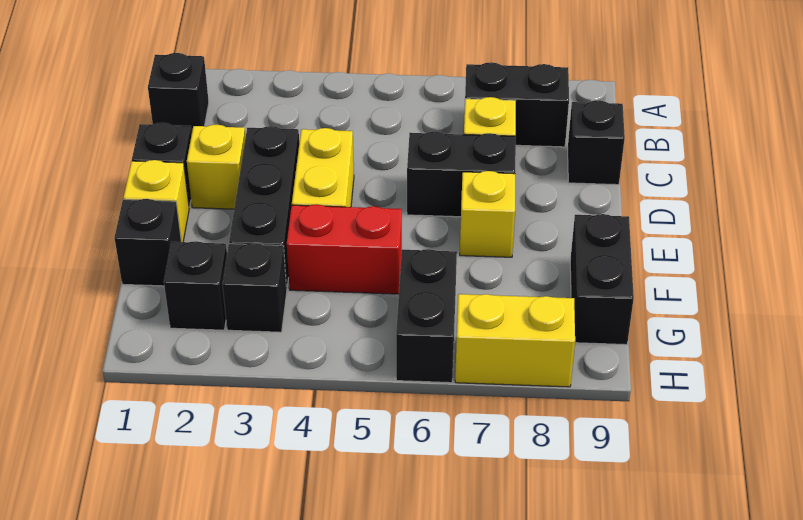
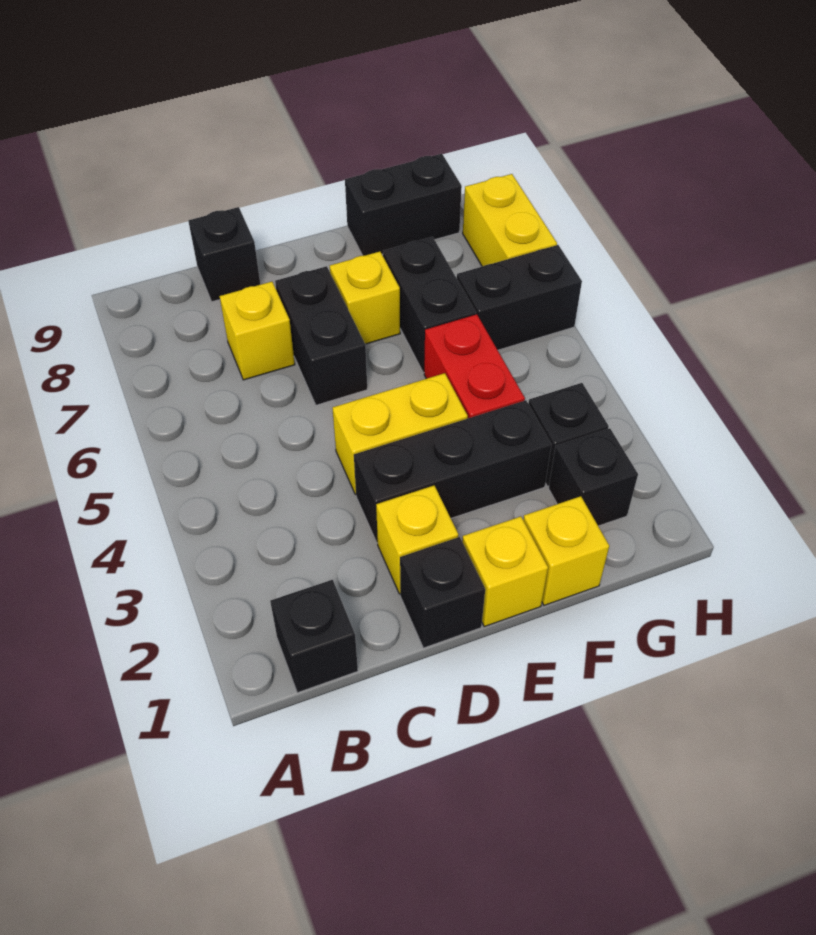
black 1x2 brick [465,62,569,147] -> black 1x2 brick moved to [383,237,476,373]
black 1x1 brick [115,199,181,286] -> yellow 1x1 brick [523,496,609,605]

